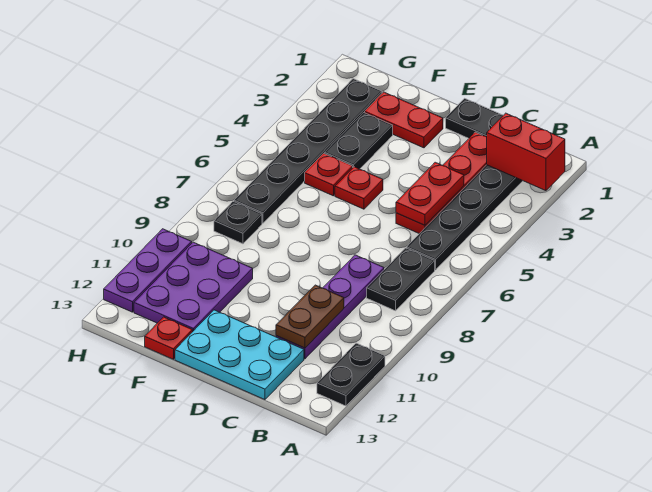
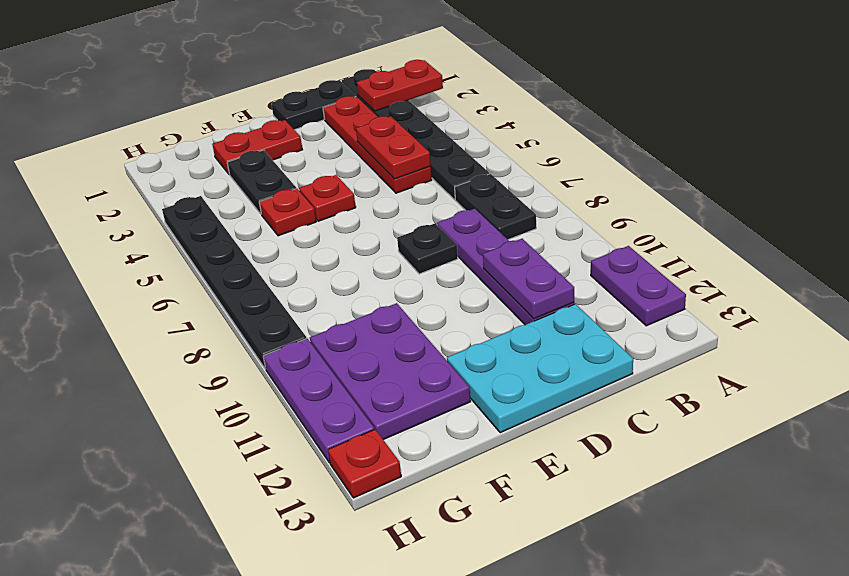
red 1x2 brick [487,113,565,191] -> red 1x2 plate [357,60,443,111]
black 1x2 plate [317,343,385,406] -> purple 1x2 plate [591,246,686,326]
brown 1x2 plate [276,285,344,348] -> purple 1x2 plate [483,239,574,319]
red 1x1 plate [145,317,193,359] -> red 1x1 plate moved to [328,429,401,498]
black 1x6 plate [234,79,382,223] -> black 1x6 plate moved to [162,196,307,369]
black 1x1 plate [214,201,262,244] -> black 1x1 plate moved to [397,223,458,274]

